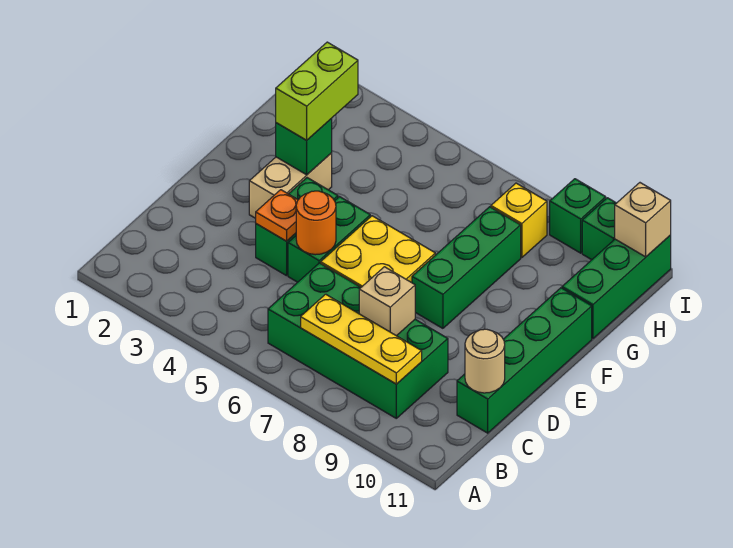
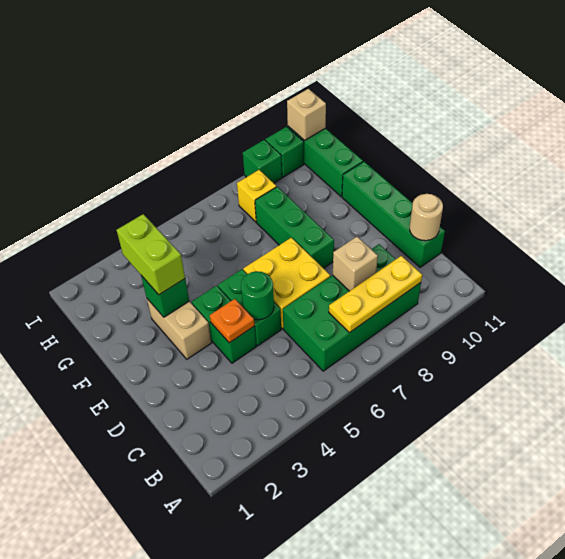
orange 1x1 round brick [296,191,336,255] -> green 1x1 round brick [241,271,274,320]

